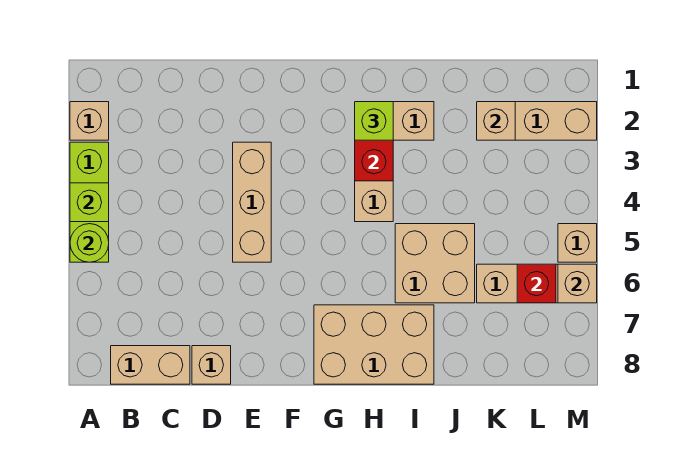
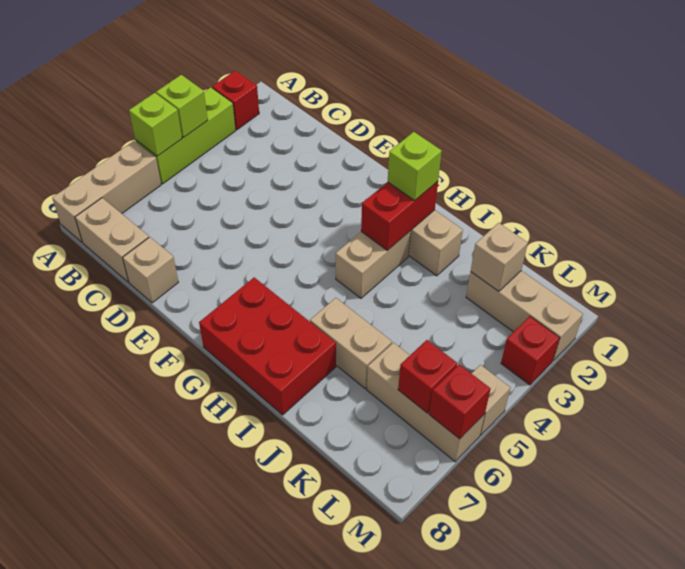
tan 1x1 brick [70,102,109,140] -> red 1x1 brick [212,70,259,130]
lime 1x1 round brick [70,224,109,262] -> lime 1x1 brick [129,93,182,156]
tan 1x3 brick [233,142,271,262] -> tan 1x3 brick moved to [52,141,161,242]
tan 2x3 brick [314,305,434,384] -> red 2x3 brick [199,277,336,415]
tan 2x2 brick [395,224,475,303] -> tan 1x2 brick [310,298,392,389]
none -> red 1x1 brick [501,316,560,385]
tan 1x1 brick [558,264,597,303] -> red 1x1 brick [429,365,491,439]

